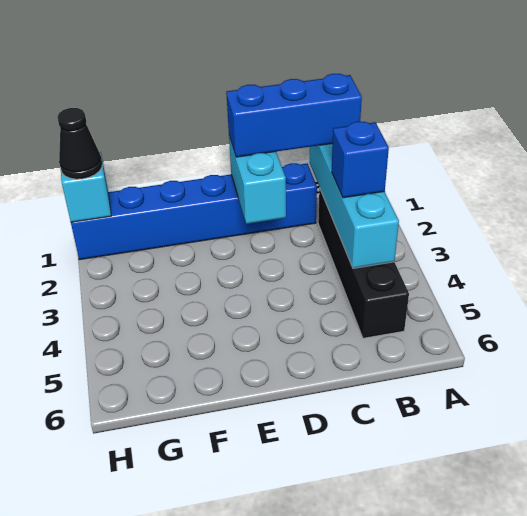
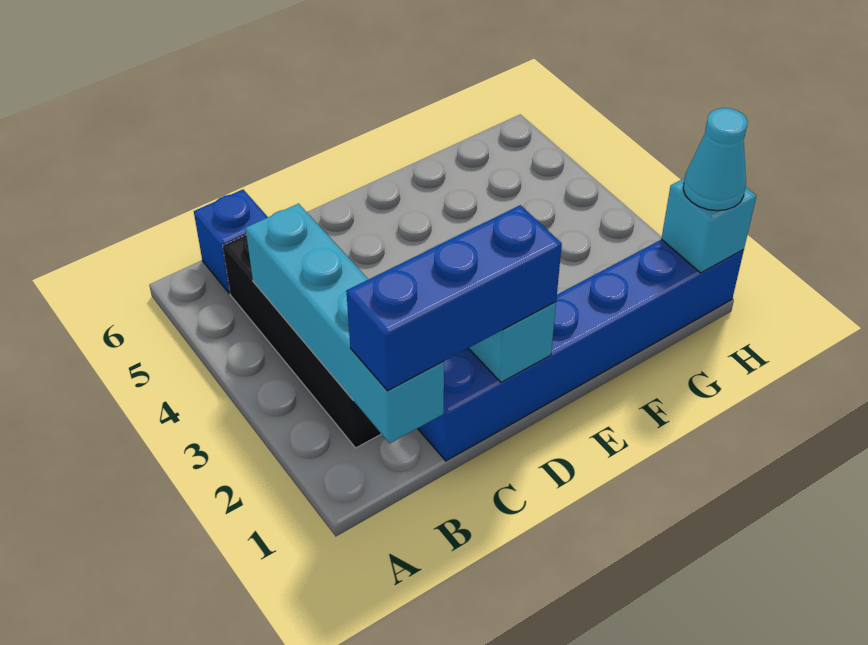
blue 1x1 brick [332,121,389,198] -> blue 1x1 brick moved to [194,190,268,293]
black 1x1 cone [57,108,102,179] -> cyan 1x1 cone [683,108,748,211]

